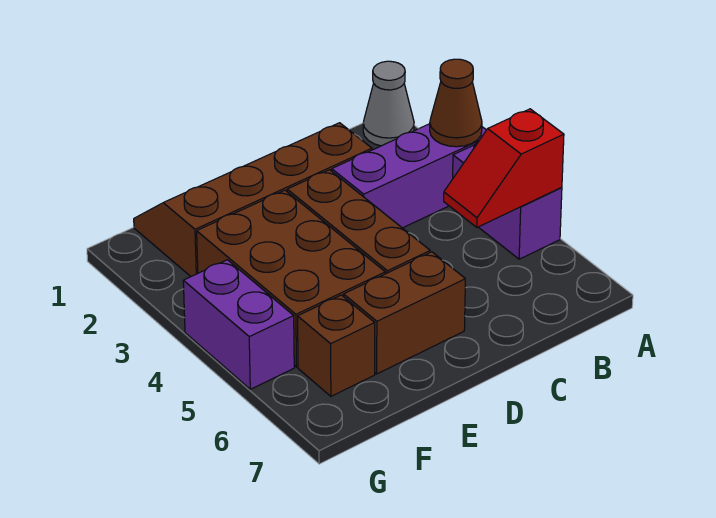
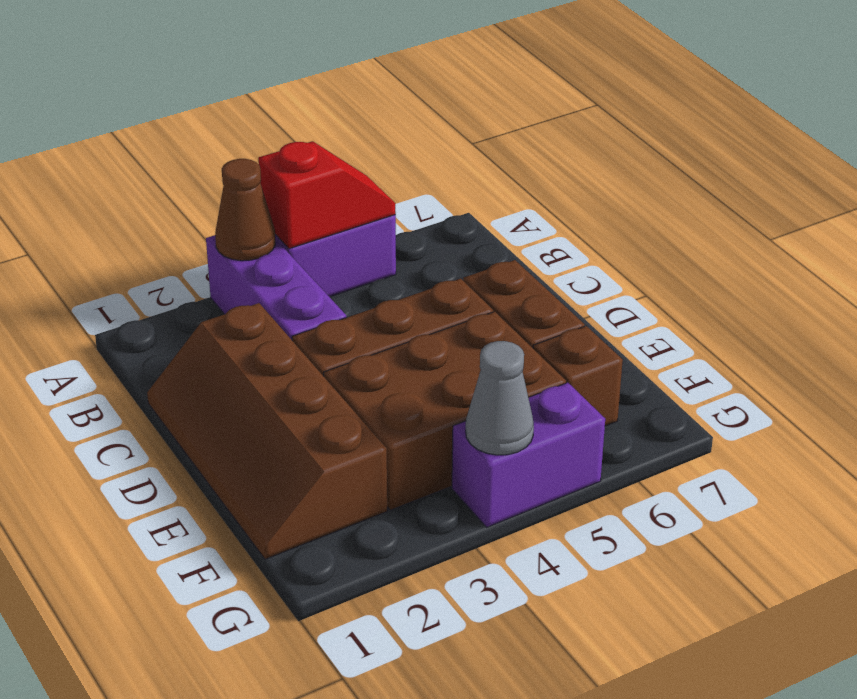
grey 1x1 cone [363,61,414,146] -> grey 1x1 cone moved to [466,341,534,455]
red 1x2 slope [444,109,564,227] -> red 1x2 slope turned to [258,141,396,249]

